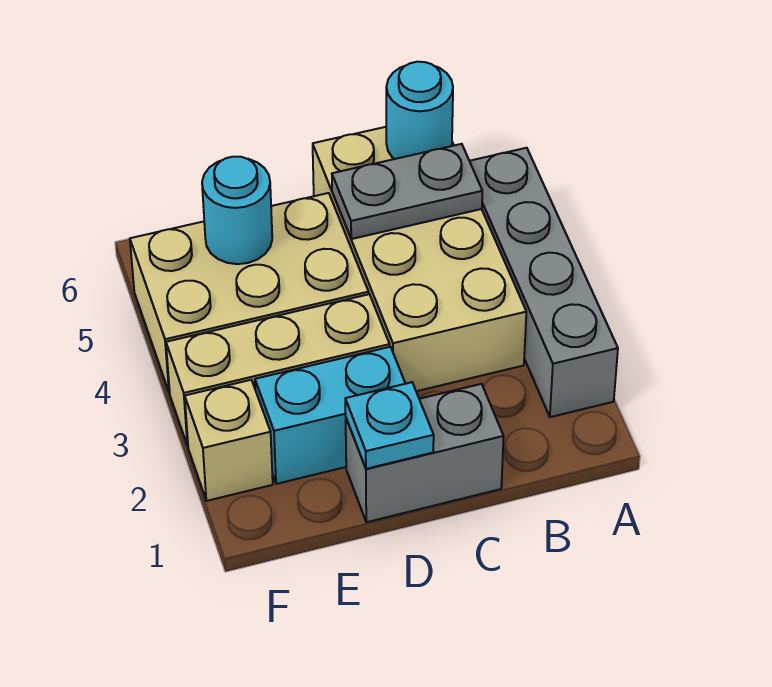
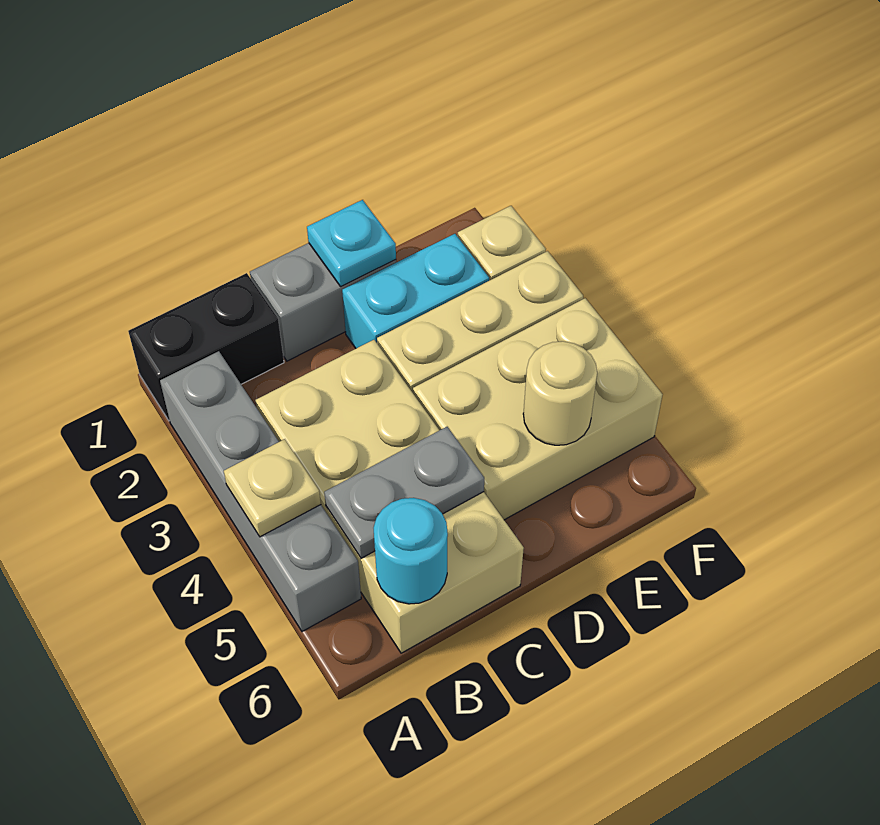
none -> black 1x2 brick [128,273,284,421]
none -> tan 1x1 plate [224,439,321,537]
cyan 1x1 round brick [202,157,272,264] -> tan 1x1 round brick [523,341,597,445]

